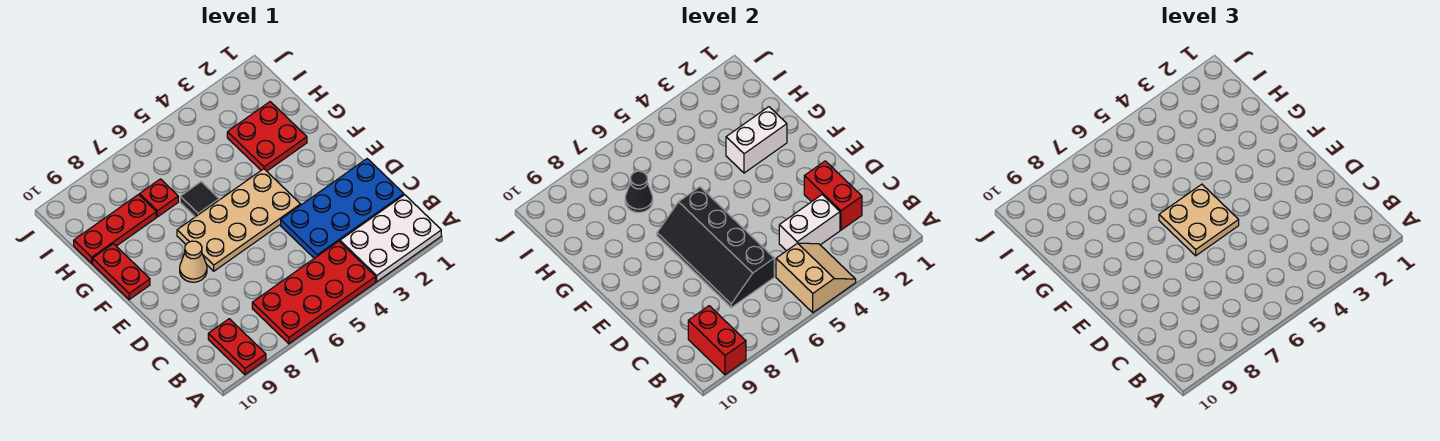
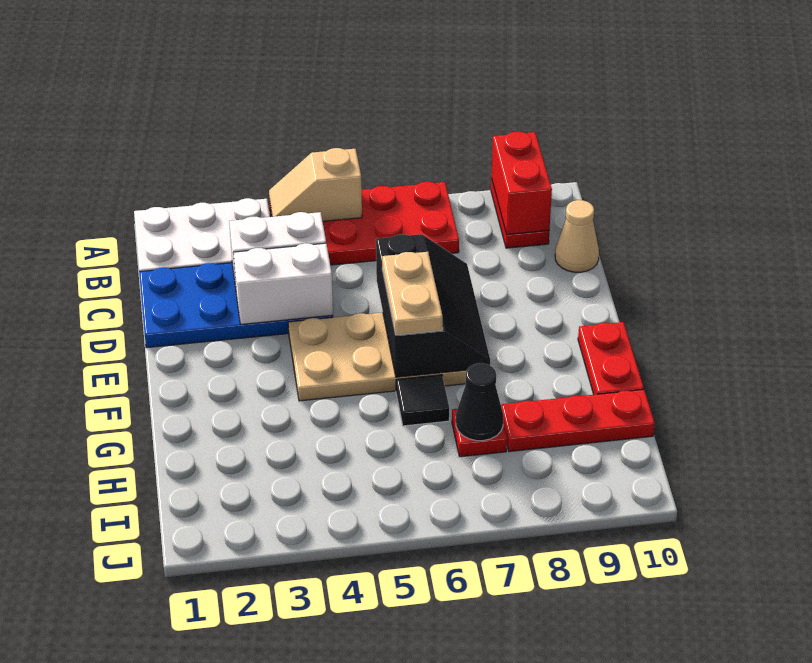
tan 2x2 slope [776,243,856,313] -> tan 1x2 slope [269,148,362,221]
red 1x2 brick [804,161,862,230] -> none
black 2x4 slope [657,187,774,307] -> black 2x3 slope [376,234,490,377]
tan 2x2 plate [1159,184,1239,256] -> tan 1x2 plate [382,252,443,335]
tan 1x1 cone [180,241,207,282] -> tan 1x1 cone moved to [555,200,599,272]
red 2x2 plate [227,102,307,171] -> none
white 1x2 brick [726,107,787,173] -> white 1x2 brick moved to [233,243,333,324]

